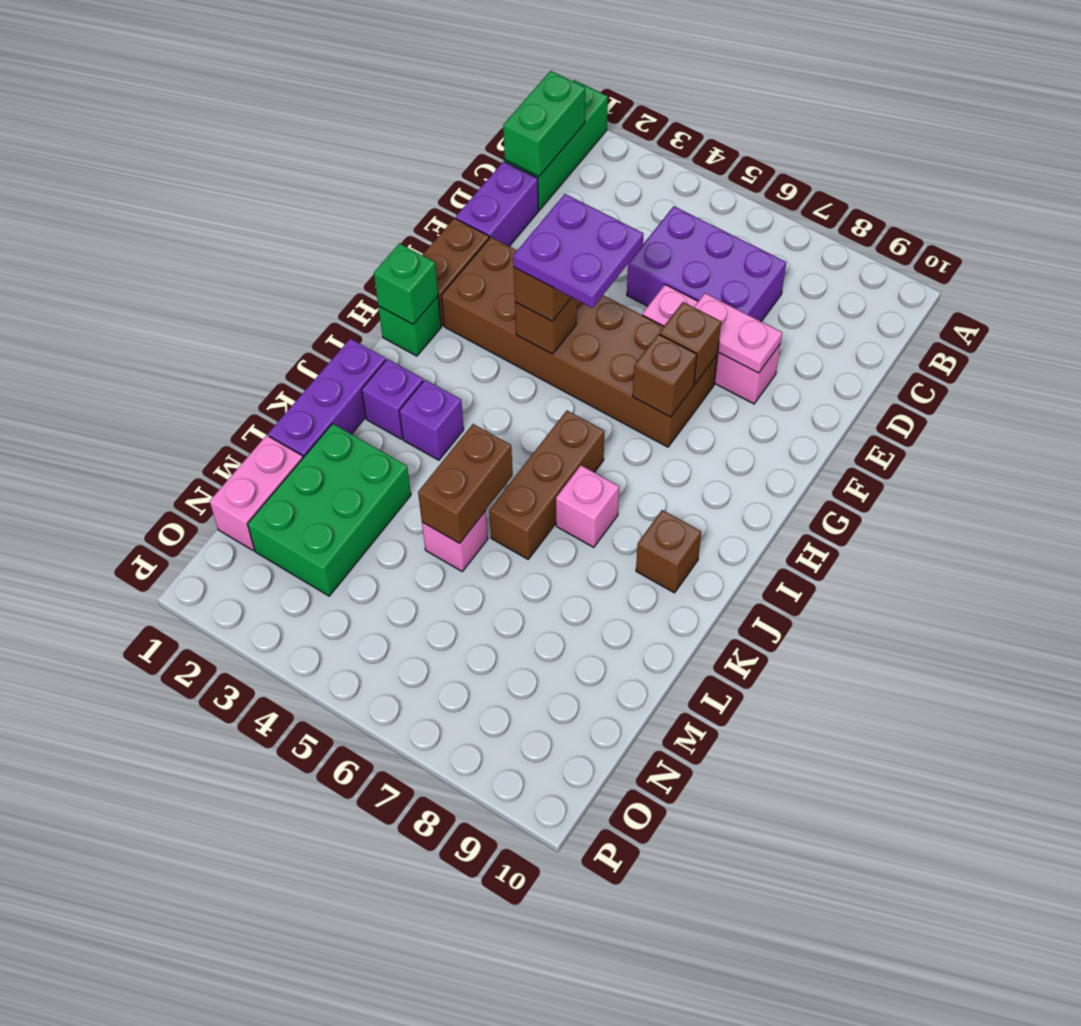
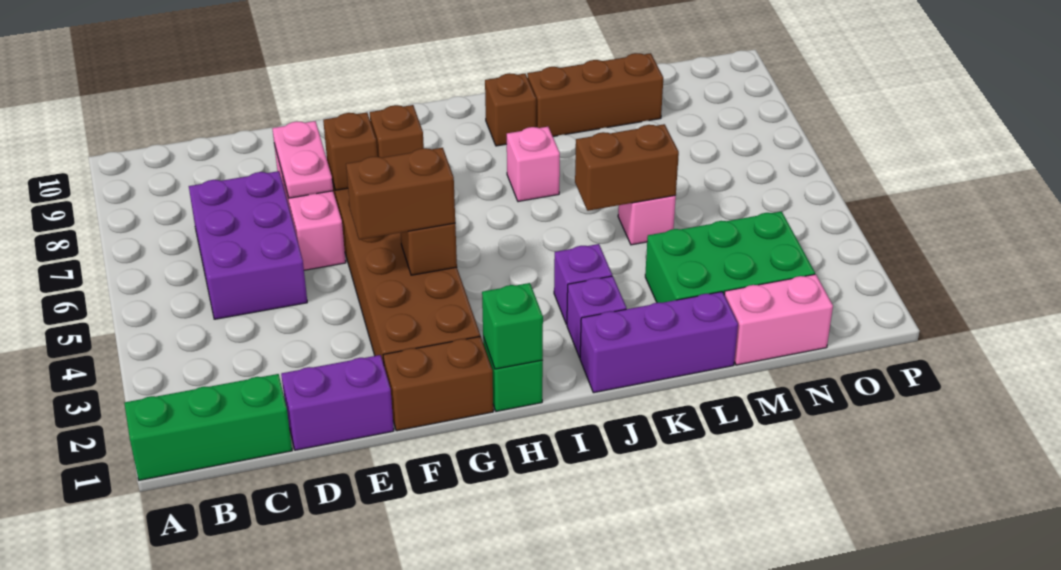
green 1x2 brick [503,71,585,177] -> none
purple 2x2 plate [513,194,643,308] -> none
brown 1x3 brick [489,411,604,559] -> brown 1x3 brick moved to [527,53,663,136]

